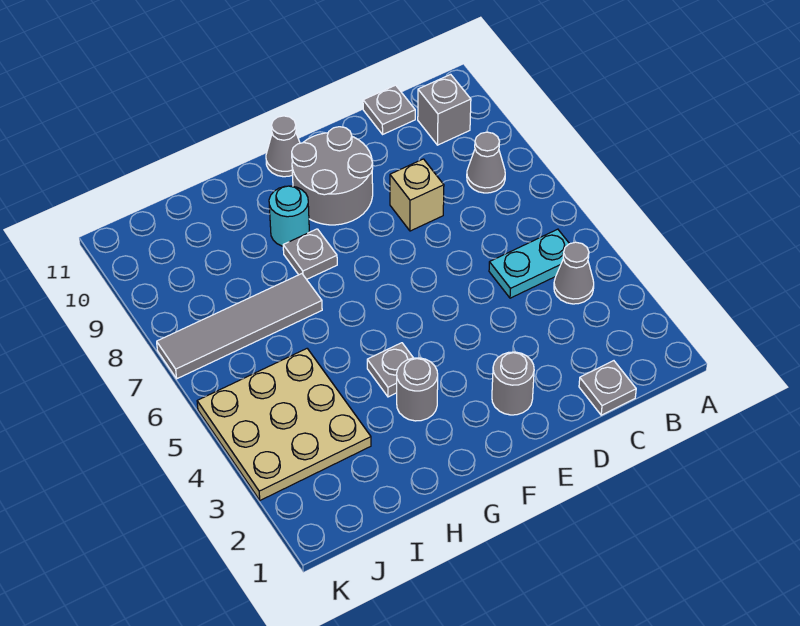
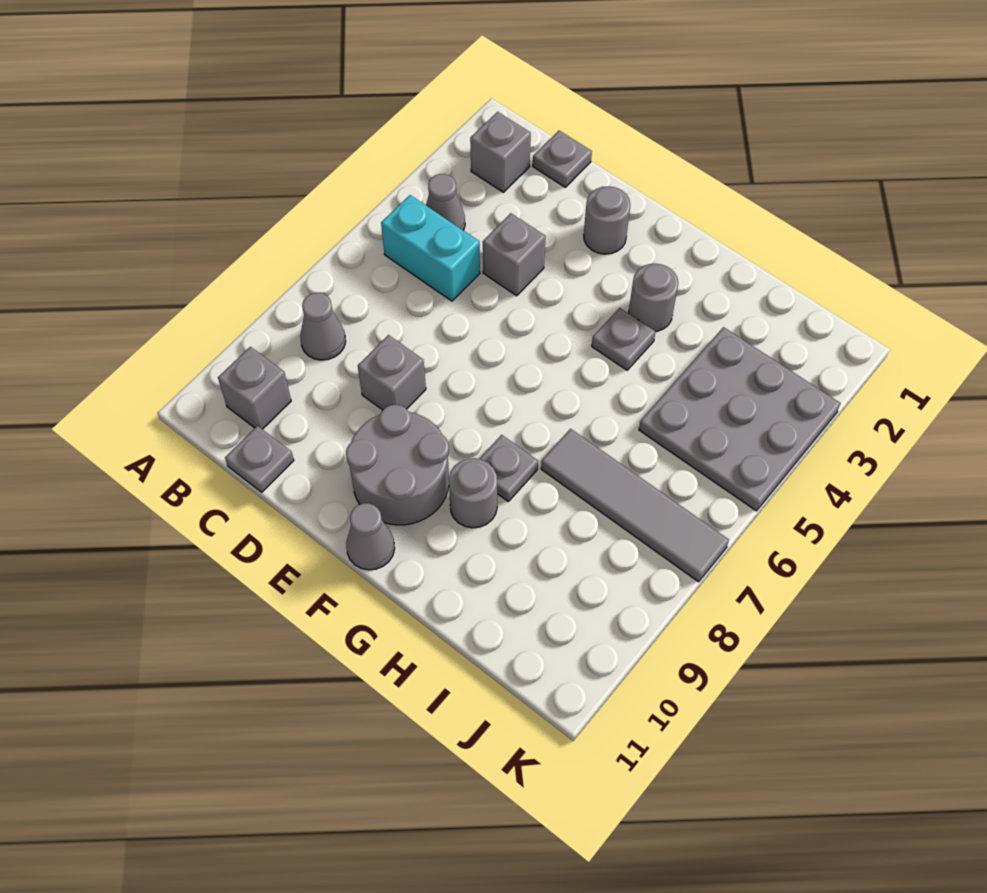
none -> grey 1x1 brick [470,112,531,192]
cyan 1x2 plate [489,229,569,298] -> cyan 1x2 brick [381,195,480,301]
none -> grey 1x1 brick [483,213,546,296]
tan 1x1 brick [390,159,444,231] -> grey 1x1 brick [358,335,426,410]
cyan 1x1 round brick [269,186,309,246] -> grey 1x1 round brick [449,458,497,528]
tan 3x3 plate [197,349,371,500] -> grey 3x3 plate [639,327,841,511]

